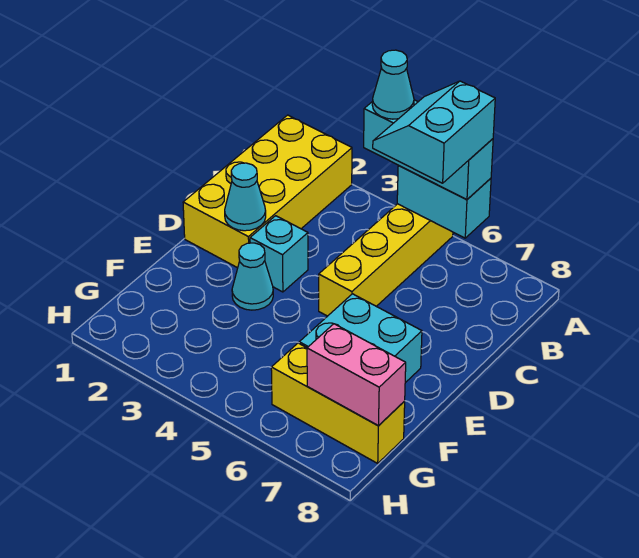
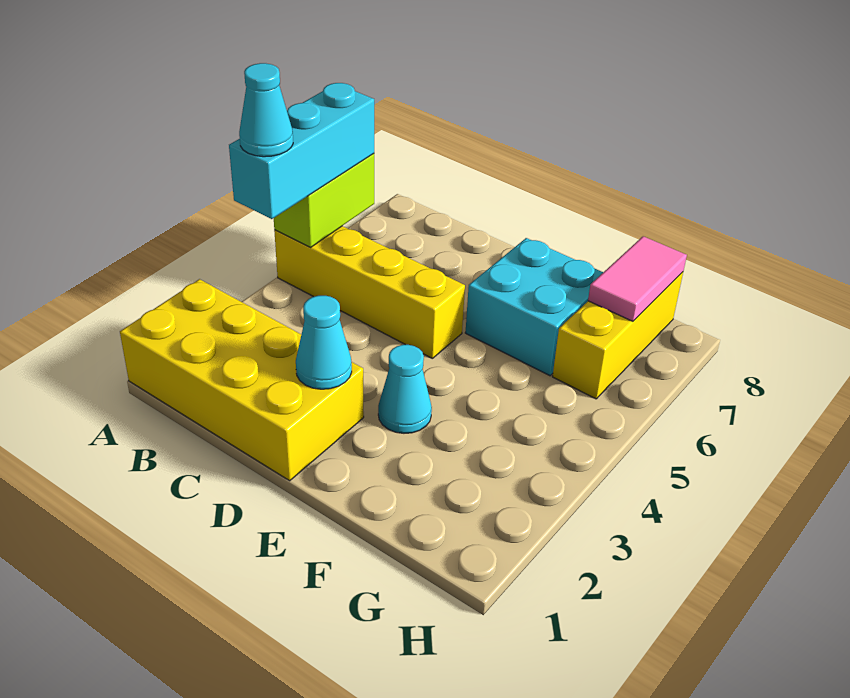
cyan 1x2 brick [397,166,491,238] -> lime 1x2 brick [274,154,374,247]
cyan 2x2 slope [373,81,495,183] -> none
cyan 1x1 brick [250,216,308,292] -> none
pink 1x2 brick [307,324,406,426] -> pink 1x2 tile [588,236,687,321]

